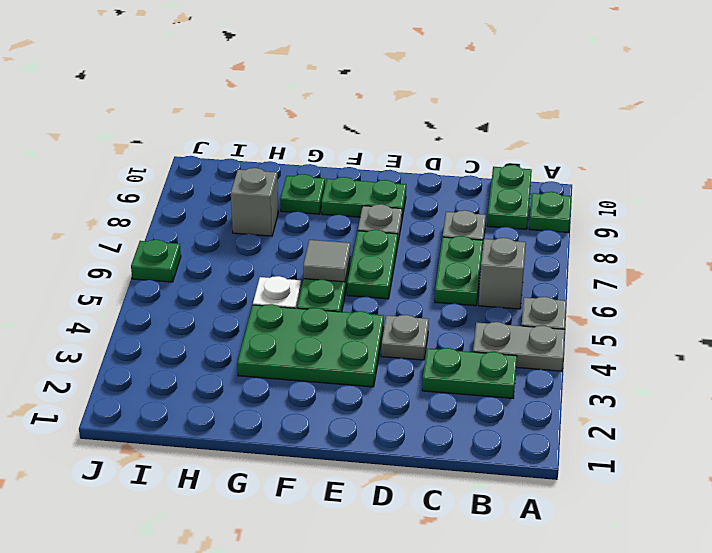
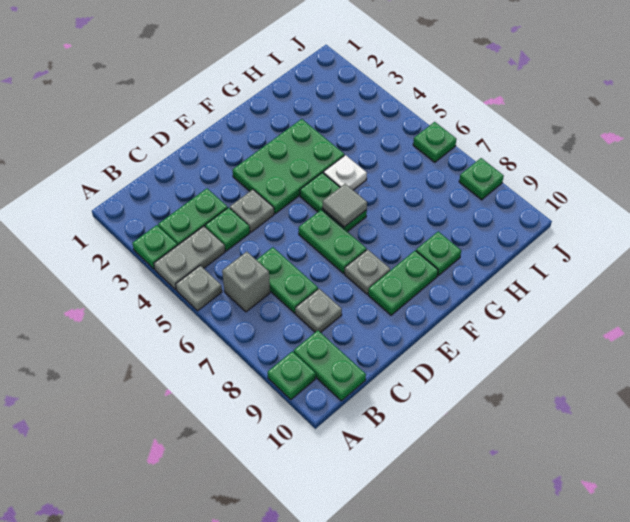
none -> green 1x1 plate [132,225,177,269]
none -> green 1x1 plate [205,208,250,251]
grey 1x1 brick [231,168,278,236] -> none
none -> green 1x1 plate [459,158,504,200]

